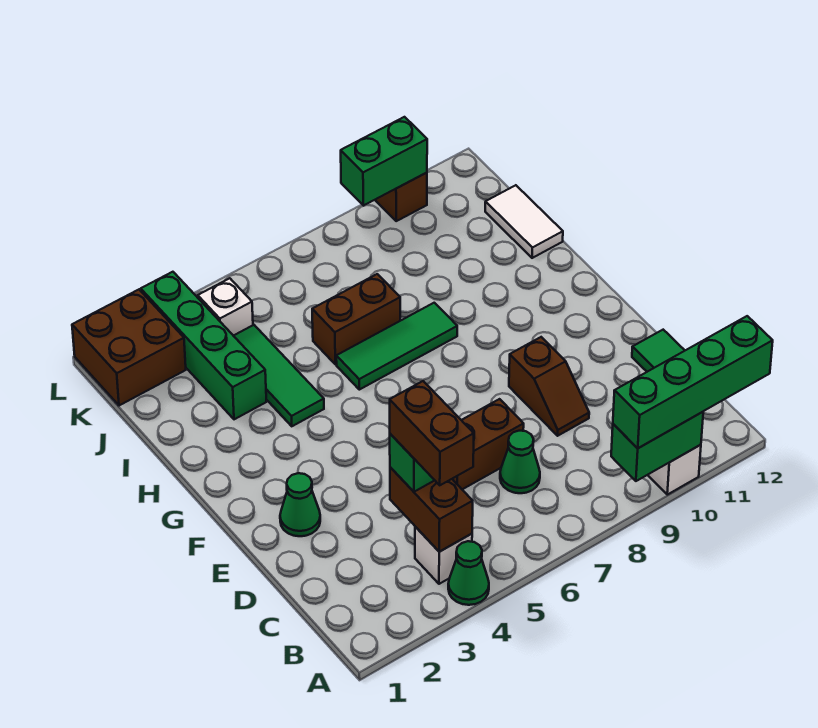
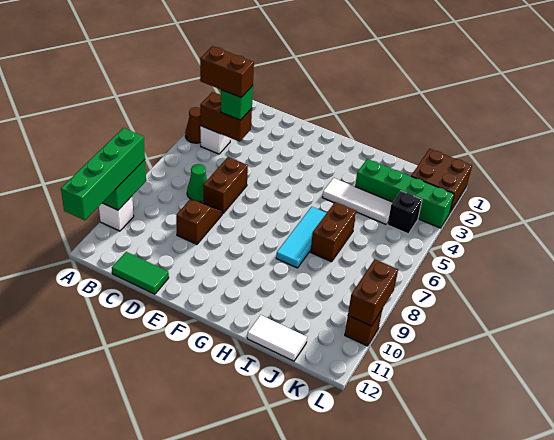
green 1x1 cone [448,541,489,605] -> brown 1x1 cone [185,107,201,143]
brown 1x2 slope [509,337,589,436] -> brown 1x2 slope turned to [176,200,222,244]
green 1x1 cone [280,473,320,536] -> none
green 1x3 tile [234,325,324,426] -> white 1x3 tile [322,178,393,224]
green 1x3 tile [336,303,457,390] -> cyan 1x3 tile [276,207,326,268]
white 1x1 brick [198,278,253,336] -> black 1x1 brick [387,191,422,234]
green 1x2 brick [341,117,427,206] -> brown 1x2 brick [348,259,398,326]

